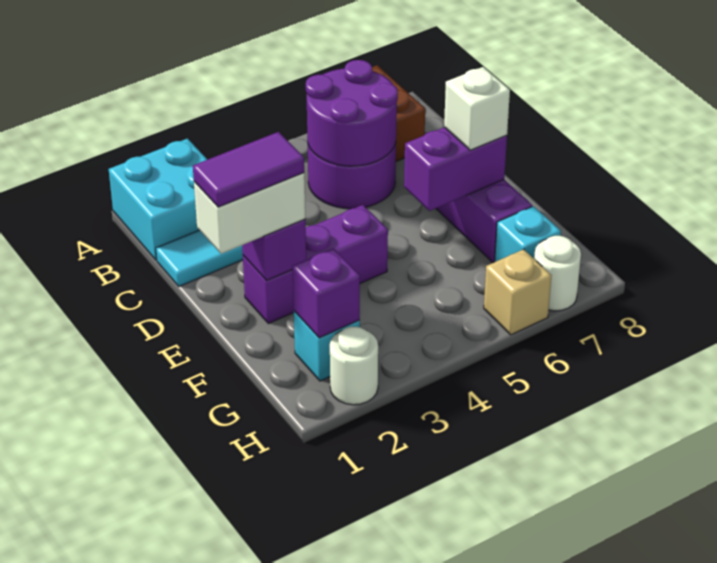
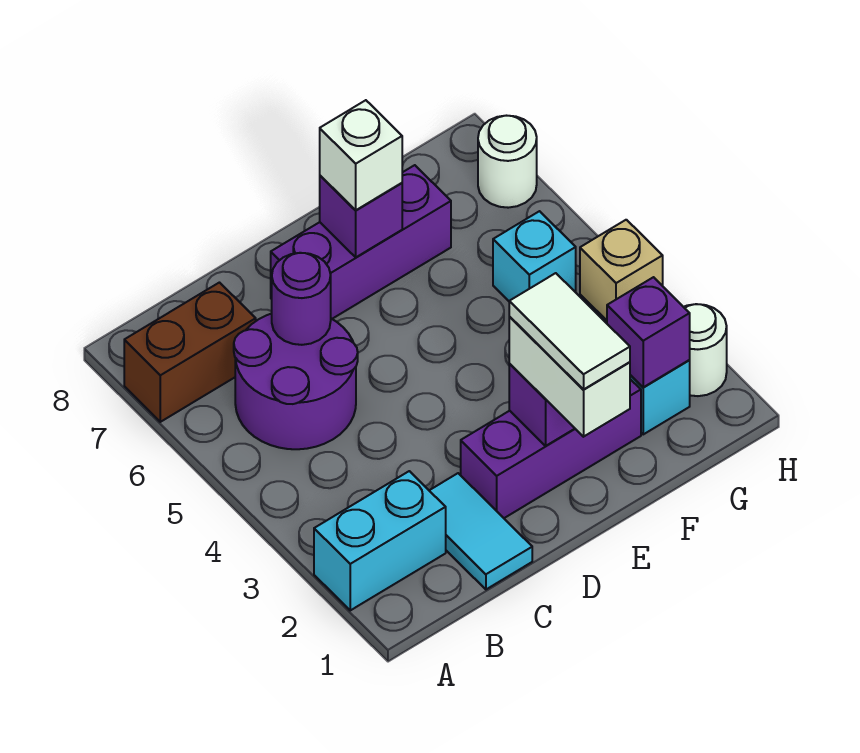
cyan 2x2 brick [109,139,207,260] -> cyan 1x2 brick [314,471,446,610]
purple 2x2 round brick [306,60,398,166] -> purple 1x1 round brick [272,253,331,345]
purple 1x2 tile [193,132,304,207] -> white 1x2 tile [509,273,630,389]
purple 1x3 brick [243,205,388,324] -> purple 1x3 brick turned to [461,379,641,518]
purple 1x2 brick [404,127,507,211] -> purple 1x1 brick [320,176,402,257]
cyan 1x1 brick [495,206,561,262] -> cyan 1x1 brick moved to [493,211,576,301]
tan 1x1 brick [484,249,551,335] -> tan 1x1 brick moved to [580,220,663,320]

